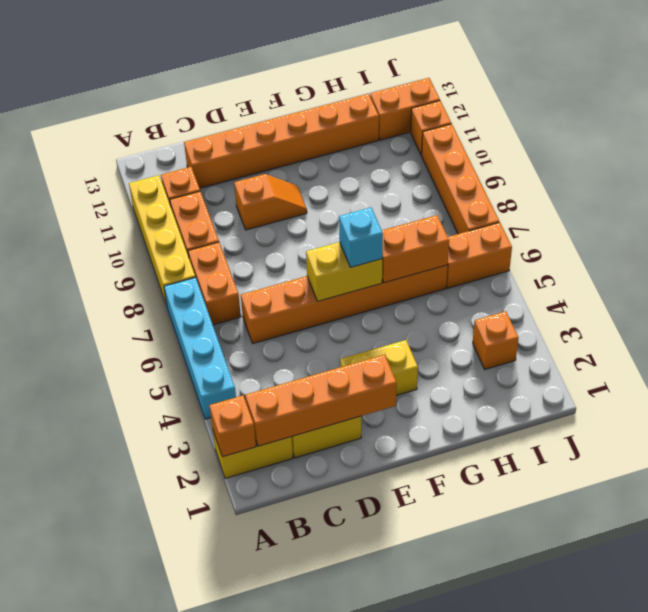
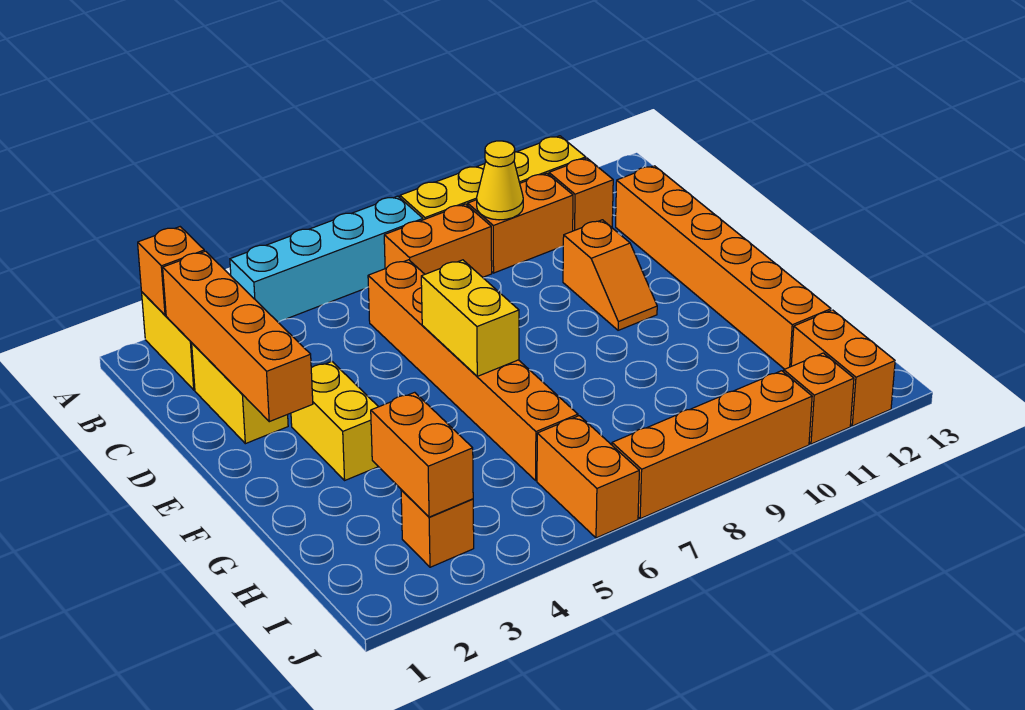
none -> yellow 1x1 cone [477,141,523,220]
cyan 1x1 brick [339,208,383,267] -> none
orange 1x2 brick [382,215,449,283] -> orange 1x2 brick moved to [371,392,473,517]

